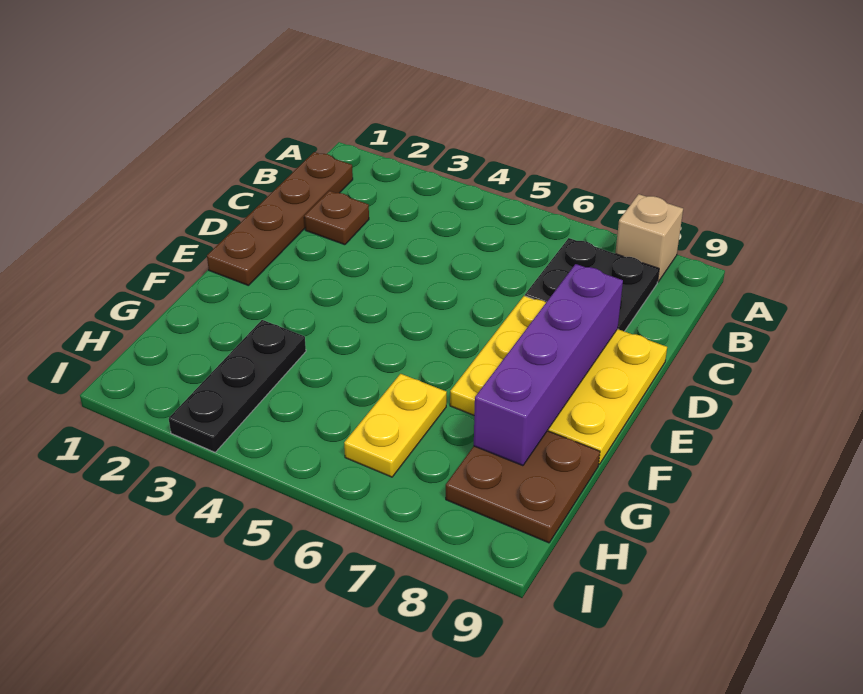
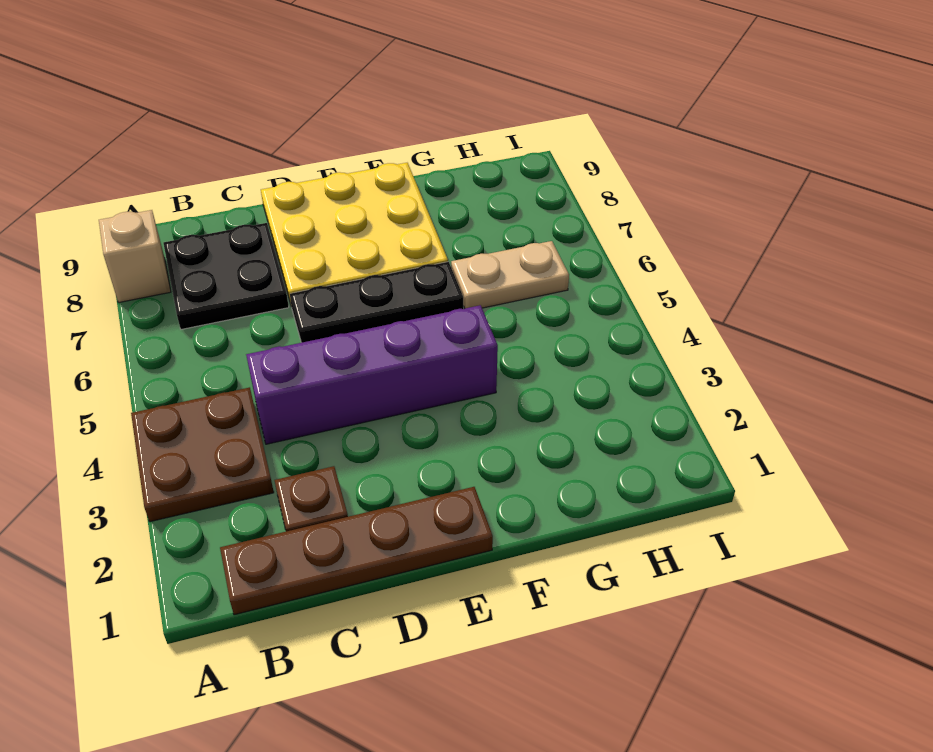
purple 1x4 brick [474,264,623,466] -> purple 1x4 brick moved to [246,305,498,444]
black 1x3 plate [169,320,306,452] -> black 1x3 plate moved to [290,262,463,343]
yellow 1x2 plate [344,374,447,477] -> tan 1x2 plate [451,241,569,308]
brown 2x2 plate [446,431,600,543] -> brown 2x2 plate moved to [131,387,274,522]

